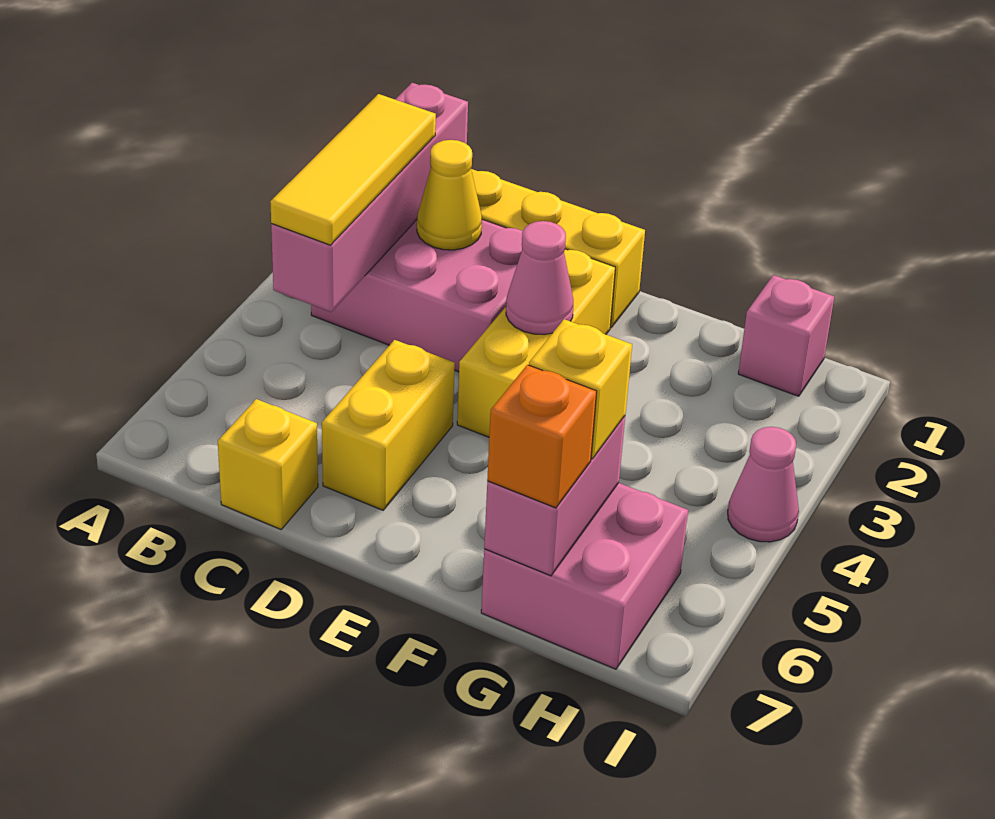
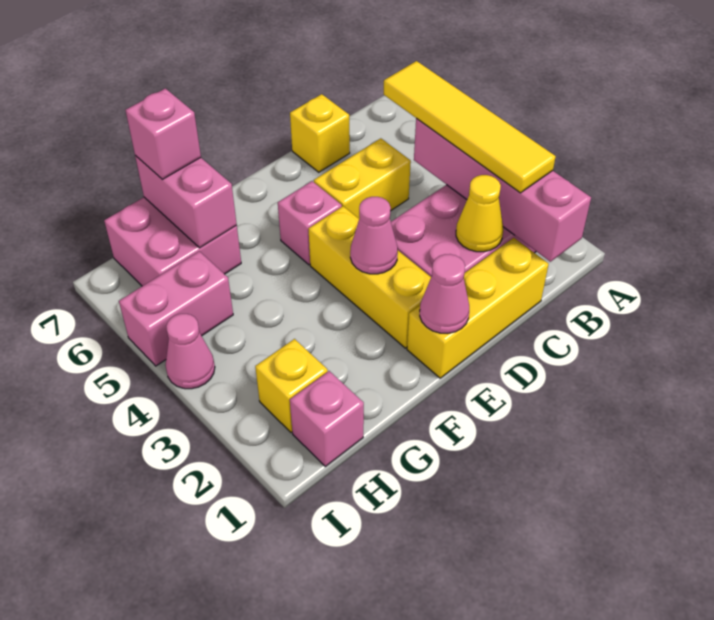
yellow 1x3 tile [270,94,436,245] -> yellow 1x4 tile [384,61,556,193]
yellow 1x2 brick [322,340,455,510] -> yellow 1x2 brick turned to [314,138,411,218]
none -> pink 1x1 cone [420,254,469,333]
none -> pink 1x1 brick [278,181,342,265]
yellow 1x1 brick [529,319,632,459] -> yellow 1x1 brick moved to [255,339,328,433]
orange 1x1 brick [487,365,597,508] -> pink 1x1 brick [125,88,201,179]
none -> pink 1x2 brick [119,251,233,366]

